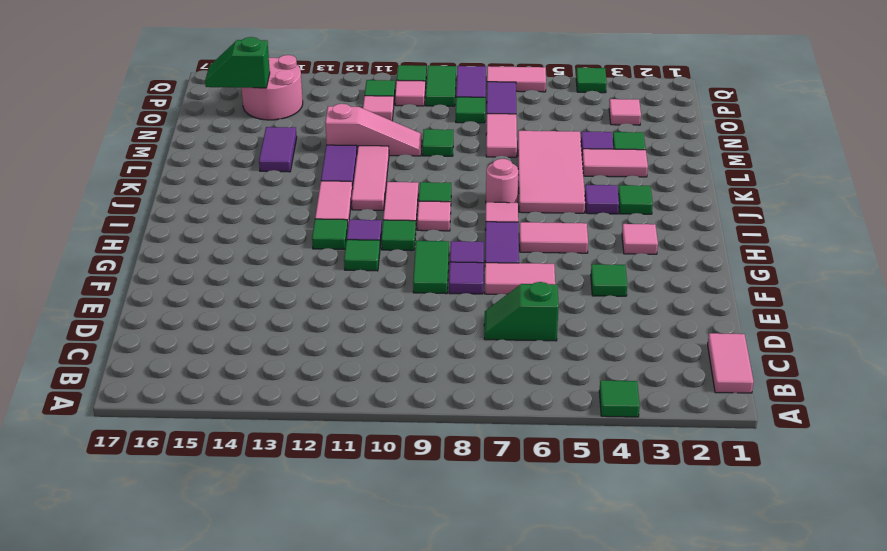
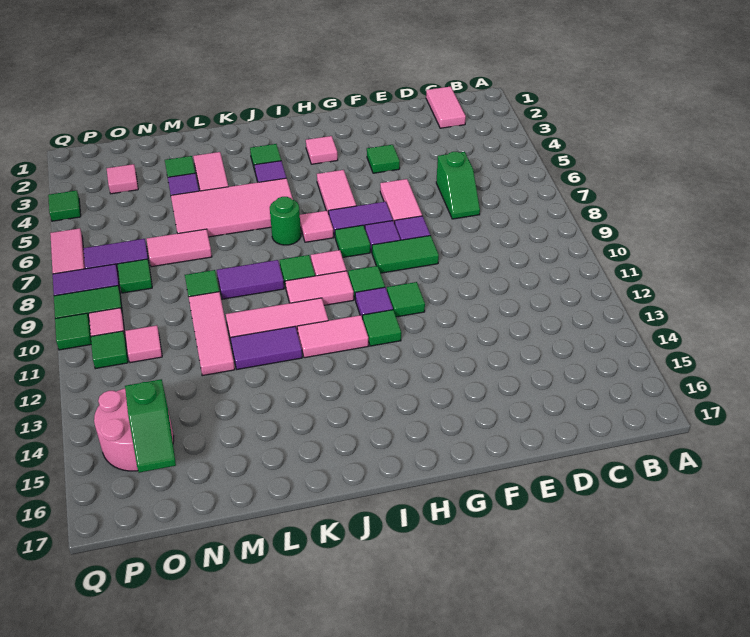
green 1x1 tile [599,380,640,417] -> green 1x1 tile moved to [335,225,370,258]
pink 1x2 tile [708,333,754,393] -> pink 1x2 tile turned to [426,86,466,128]
pink 1x1 round brick [486,159,518,203] -> green 1x1 round brick [270,197,301,245]
purple 1x2 tile [259,127,297,172] -> purple 1x2 tile moved to [217,260,284,299]
pink 1x3 slope [325,104,422,156] -> pink 1x3 tile [189,292,235,376]

